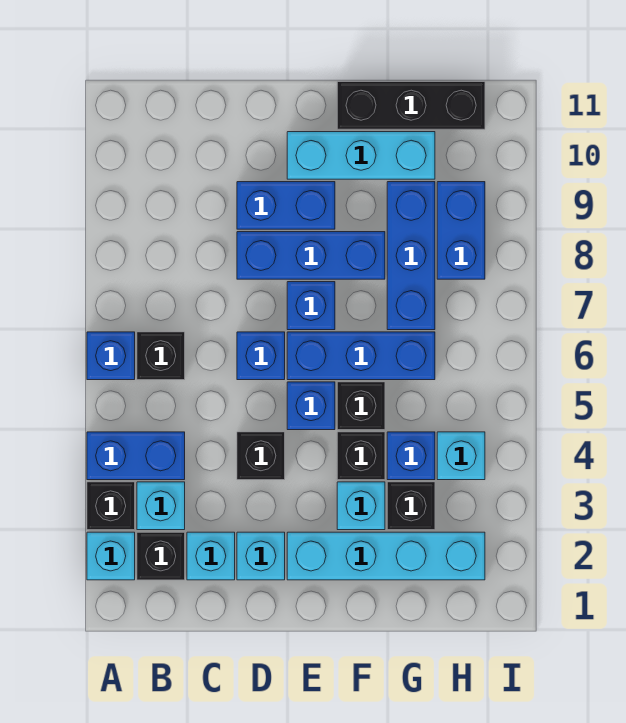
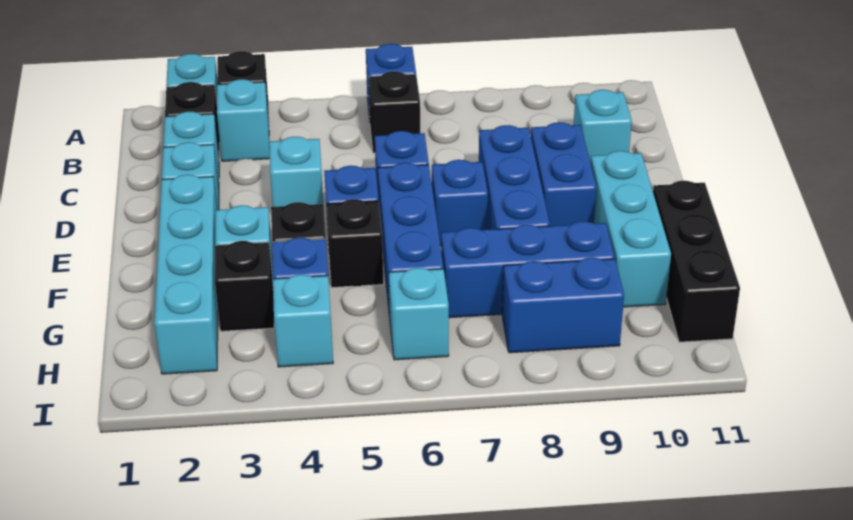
blue 1x2 brick [87,432,185,480] -> none
none -> cyan 1x1 brick [574,90,632,163]
black 1x1 brick [237,432,285,480] -> cyan 1x1 brick [269,137,323,207]
none -> cyan 1x1 brick [389,268,449,360]

